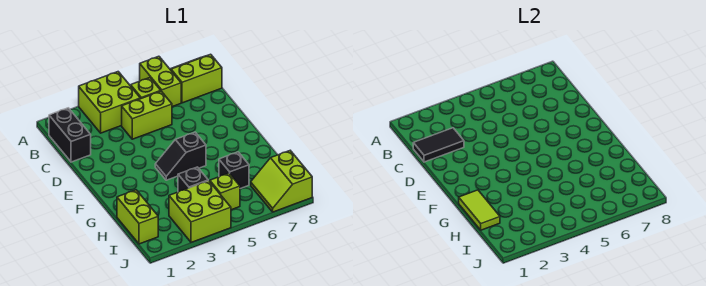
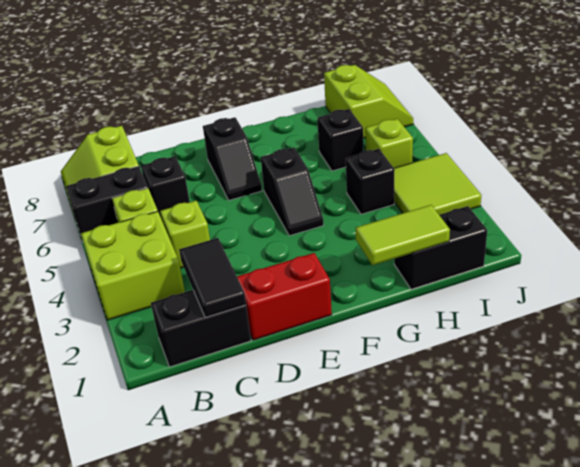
lime 1x2 brick [140,56,181,107] -> black 1x2 brick [66,166,148,242]
lime 1x2 brick [122,91,172,139] -> lime 1x1 brick [160,200,210,268]
none -> black 1x1 brick [141,156,190,219]
none -> red 1x2 brick [237,253,332,340]
none -> black 1x2 slope [203,117,262,200]
lime 1x2 brick [117,190,158,244] -> black 1x2 brick [394,206,487,289]
lime 2x2 brick [169,181,231,242] -> lime 2x2 tile [394,153,481,215]
lime 2x2 slope [251,151,312,212] -> lime 2x2 slope turned to [324,65,413,138]

